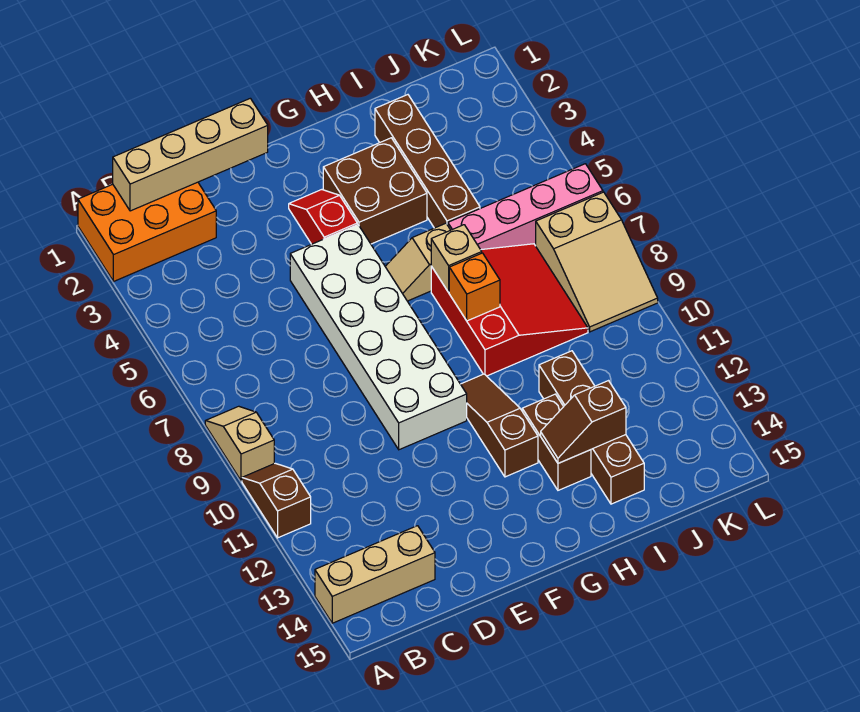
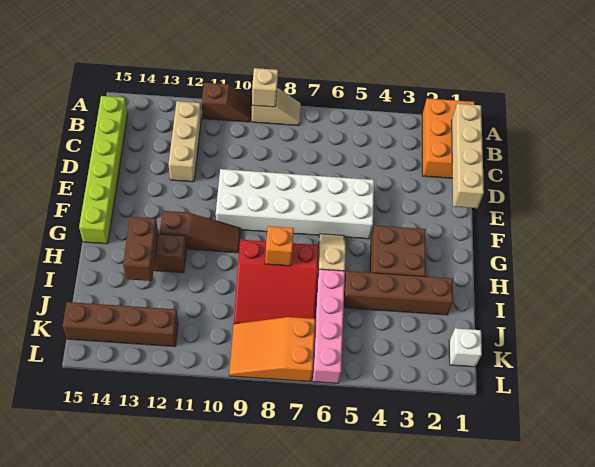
tan 1x3 brick [315,526,435,623] -> tan 1x3 brick moved to [169,101,201,182]
none -> lime 1x6 brick [79,96,128,244]
red 1x2 slope [289,190,357,244] -> none
tan 1x1 brick [431,225,482,292] -> tan 1x1 brick moved to [252,68,278,107]
brown 1x2 slope [541,381,626,463] -> brown 1x2 brick [123,217,158,281]
brown 1x4 brick [539,351,644,504] -> brown 1x4 brick moved to [63,302,178,346]
none -> white 1x1 brick [449,328,482,367]
tan 2x3 slope [536,192,658,332] -> orange 2x3 slope [229,317,315,382]

